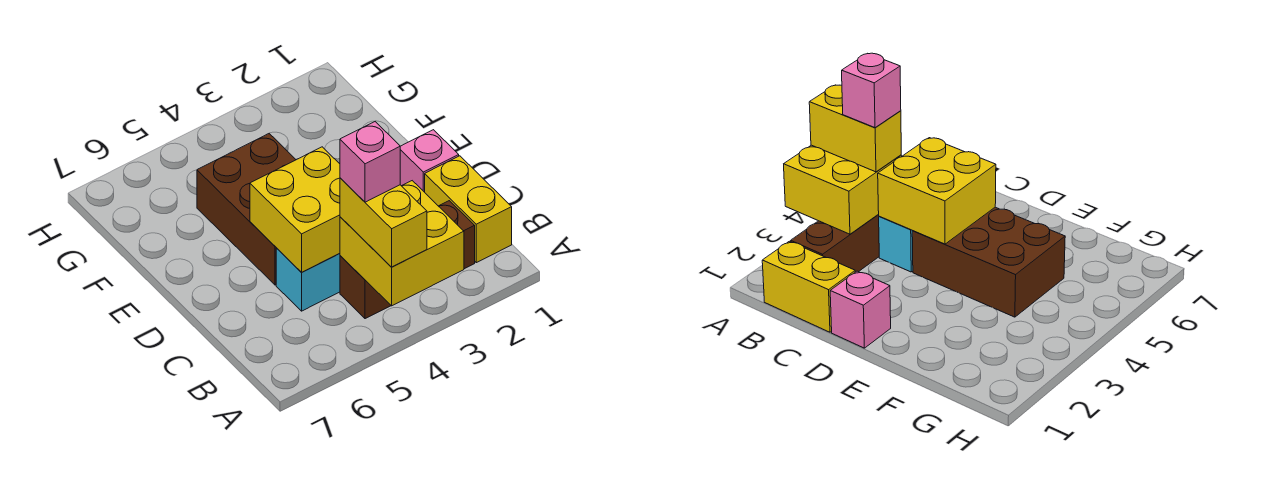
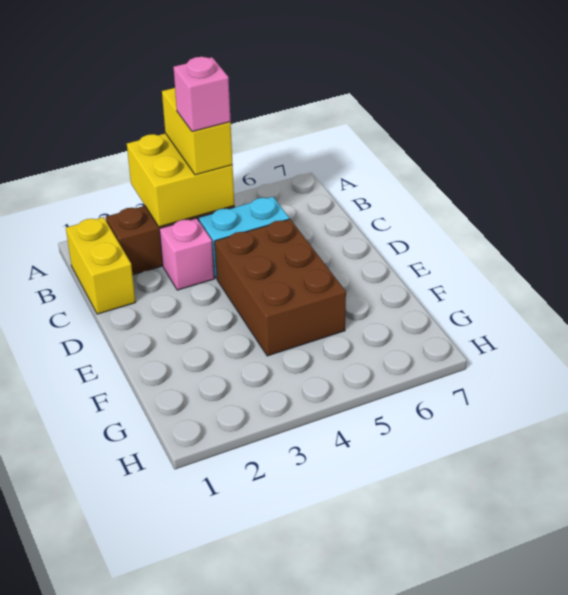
yellow 2x2 brick [250,147,340,272] -> none
pink 1x1 brick [400,130,459,192] -> pink 1x1 brick moved to [160,218,214,290]

